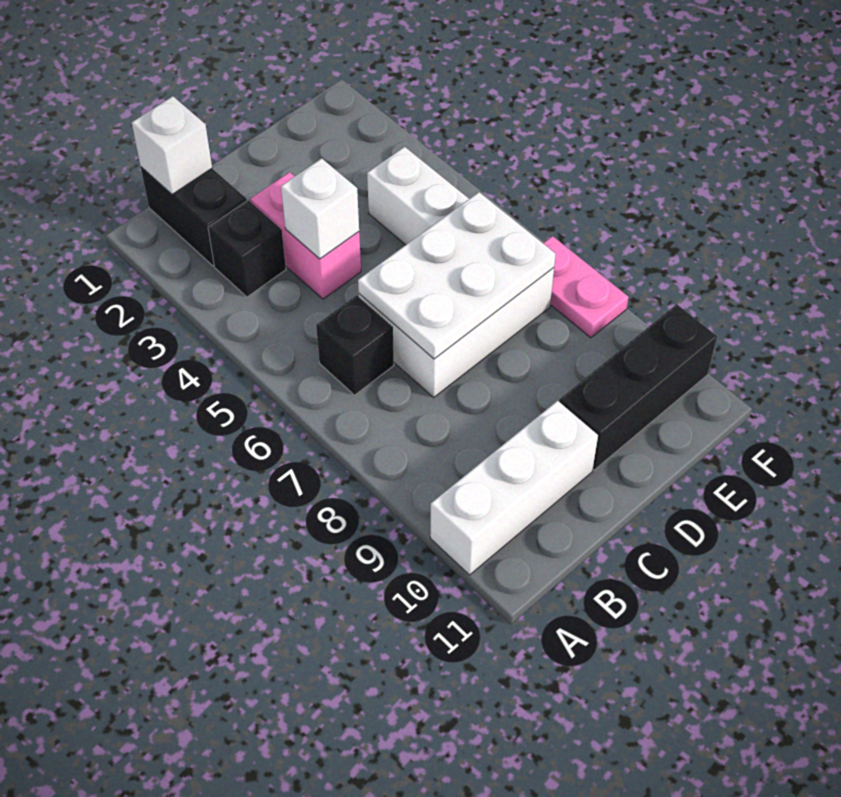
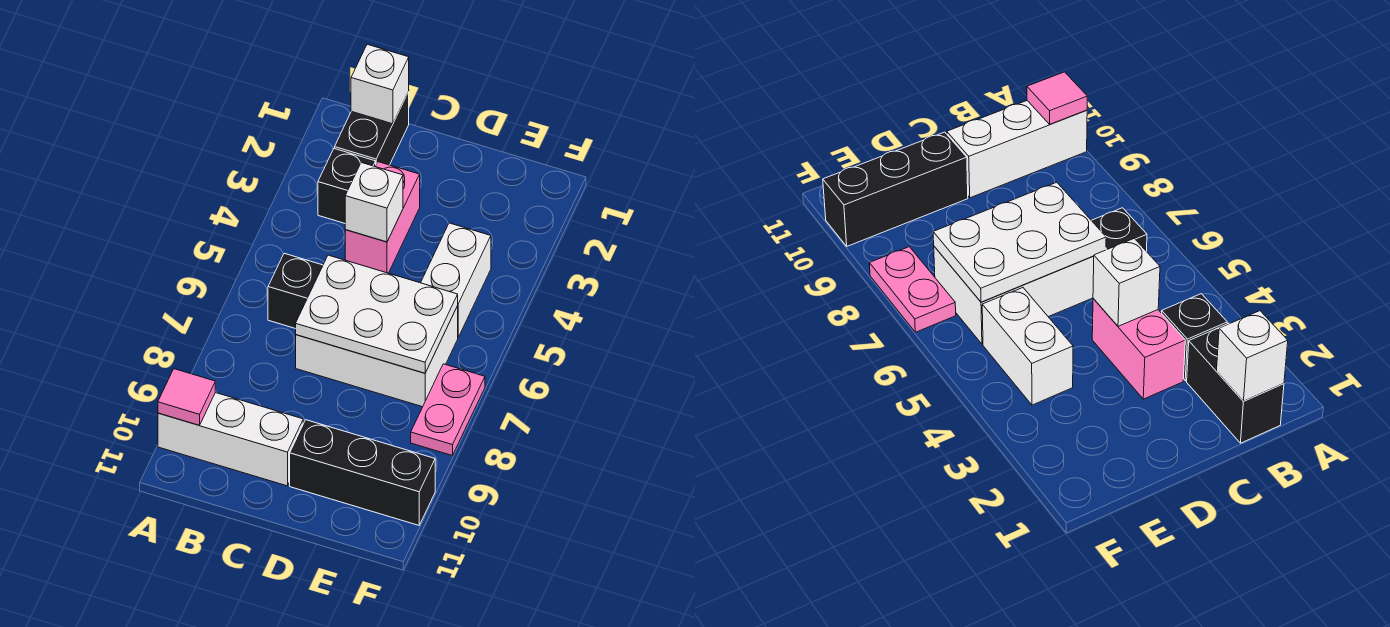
none -> pink 1x1 tile [158,369,215,425]

